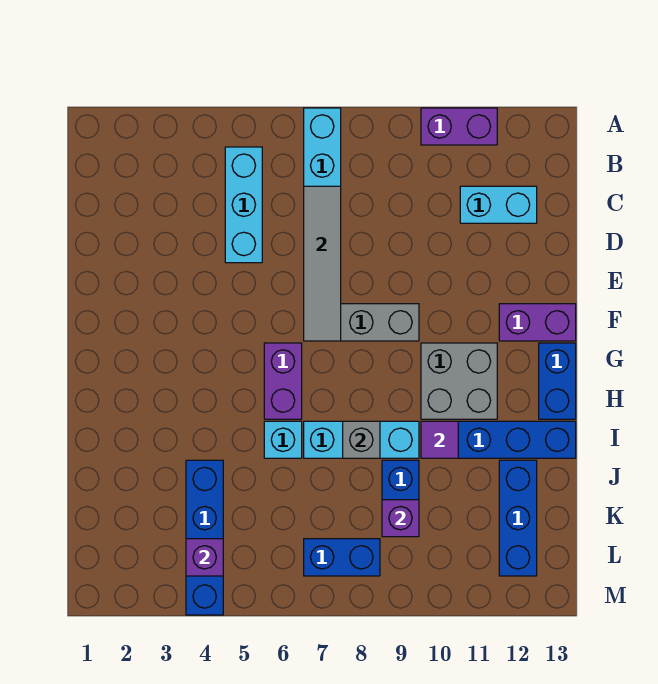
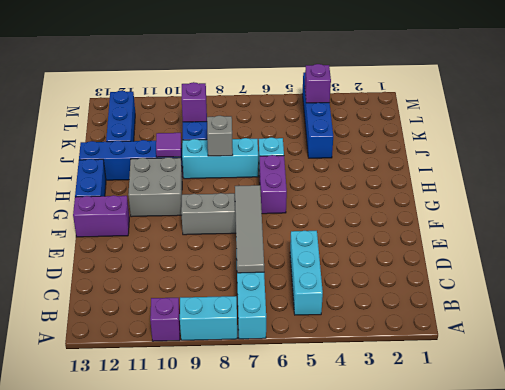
purple 1x2 brick [421,108,497,145] -> purple 1x1 brick [150,298,180,341]
cyan 1x2 brick [460,186,537,223] -> cyan 1x2 brick moved to [180,296,237,340]
blue 1x2 brick [304,539,380,576] -> none

